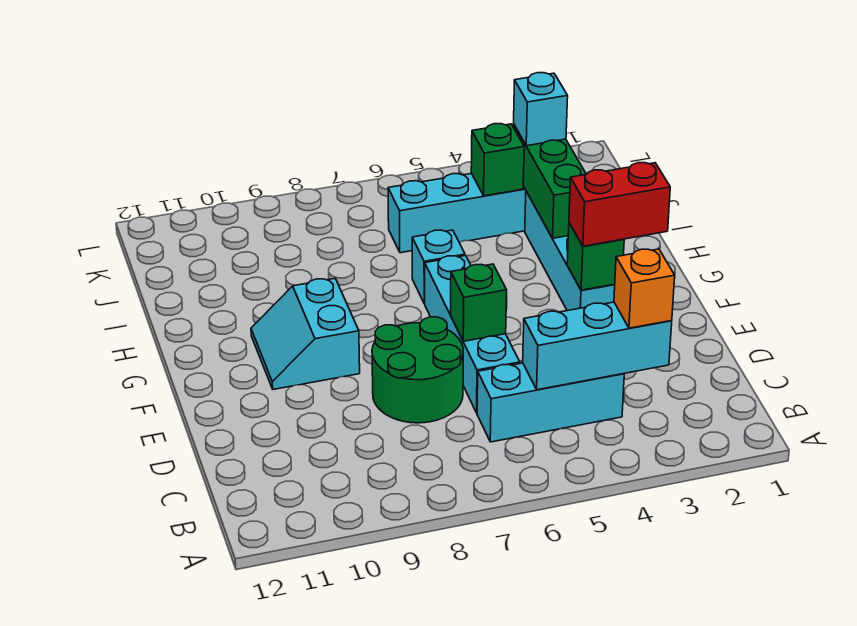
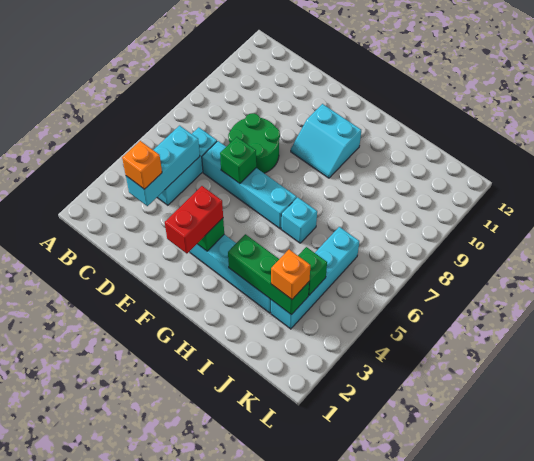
cyan 2x2 slope [251,279,360,390] -> cyan 2x2 slope turned to [291,104,361,178]
cyan 1x1 brick [514,73,568,146] -> orange 1x1 brick [271,250,310,299]

